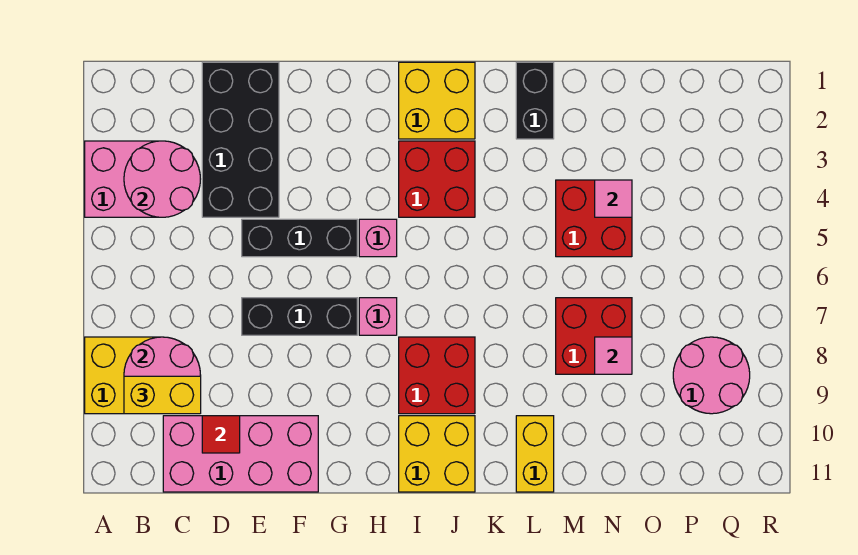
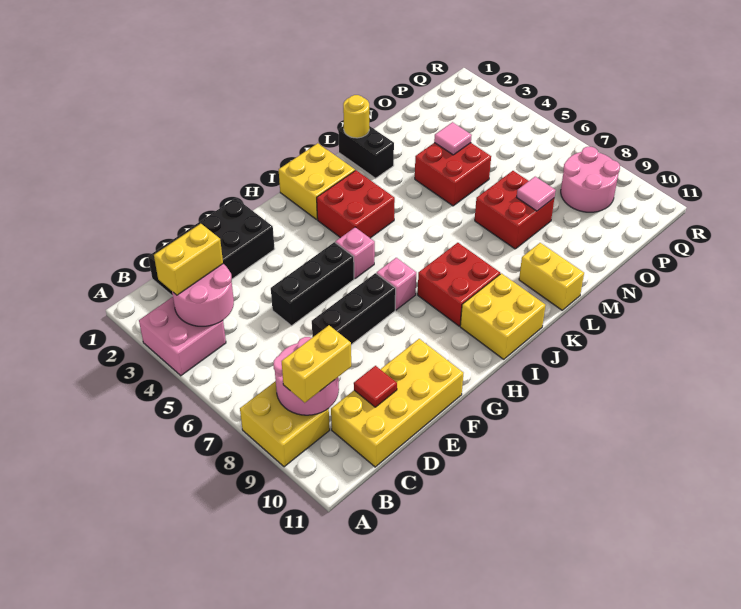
none -> yellow 1x2 brick [154,224,223,295]
pink 2x4 brick [163,416,318,492] -> yellow 2x4 brick [331,339,463,467]
black 2x4 brick [202,62,279,217] -> black 2x4 brick turned to [148,198,275,296]
none -> yellow 1x1 round brick [343,95,369,138]

